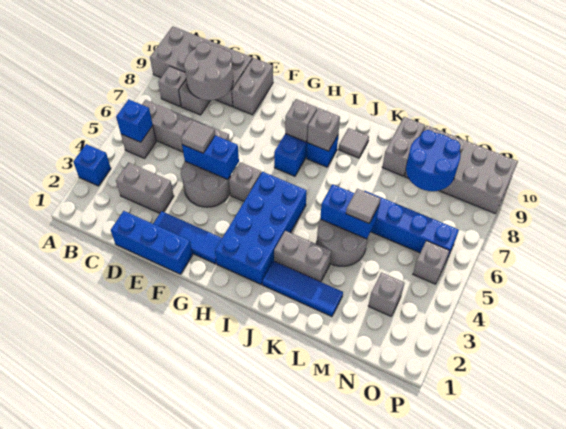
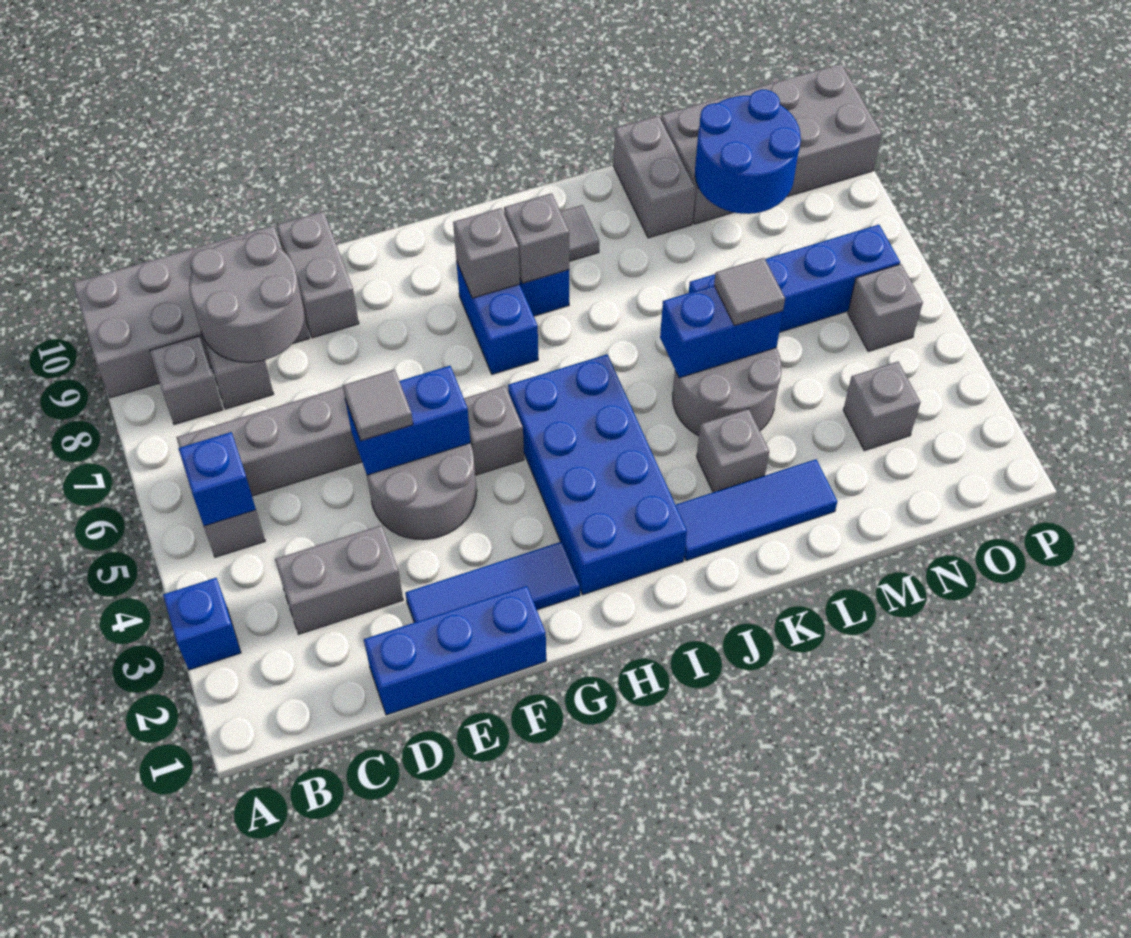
grey 1x2 brick [274,231,331,282] -> grey 1x1 brick [697,409,769,492]

